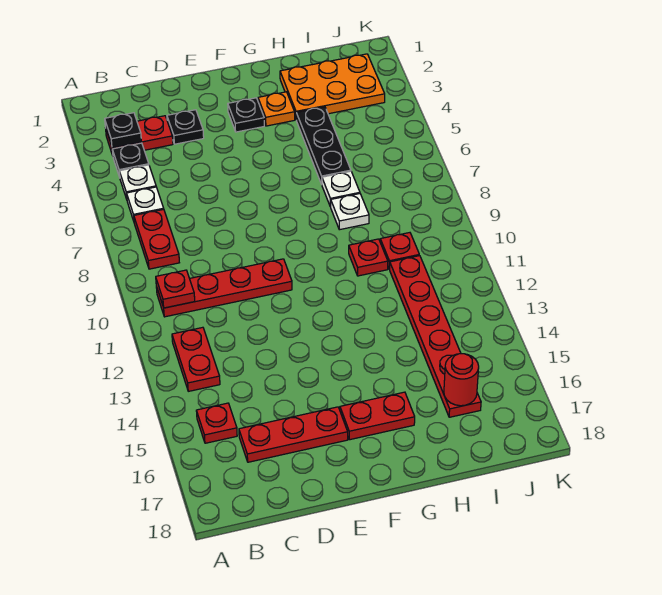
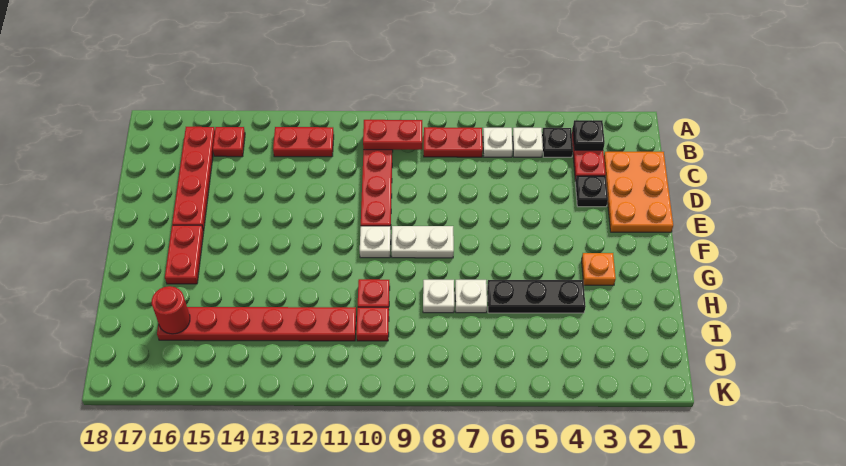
red 1x1 plate [156,270,195,308] -> red 1x2 plate [363,120,422,150]
red 1x3 plate [239,407,348,462] -> red 1x4 plate [172,127,215,231]
black 1x1 plate [228,98,264,132] -> none
none -> white 1x2 plate [391,226,454,258]
none -> white 1x1 plate [360,226,391,258]
orange 2x3 plate [280,54,385,119] -> orange 2x3 plate moved to [604,152,673,232]

